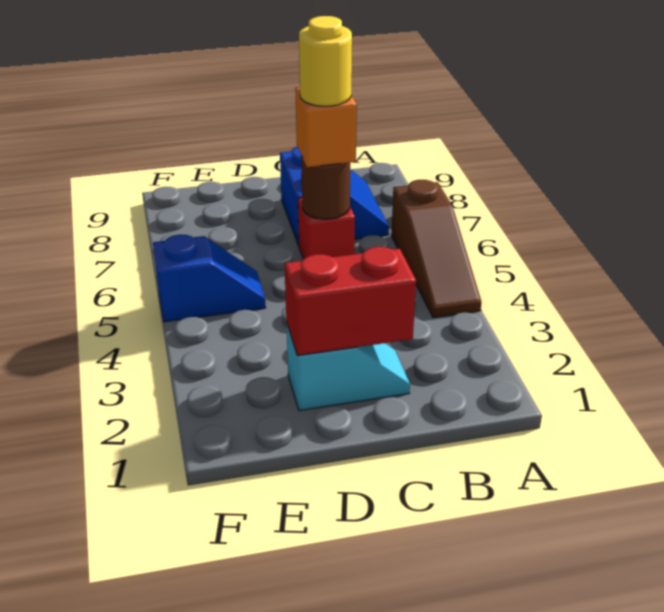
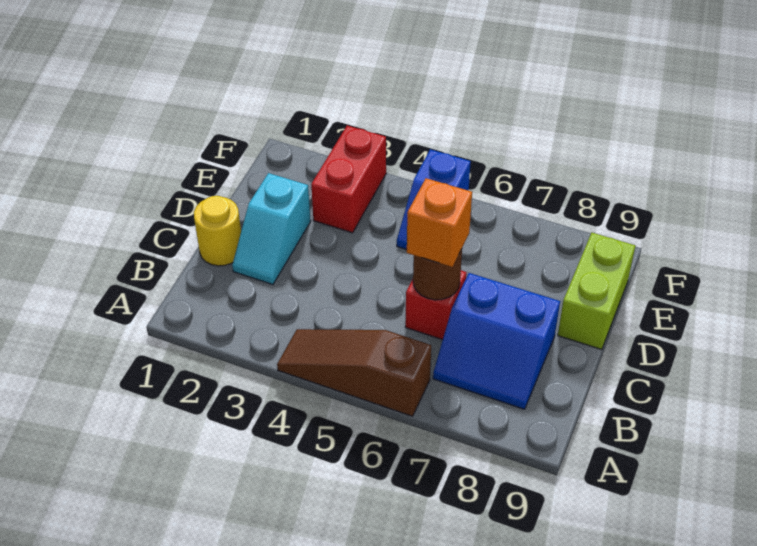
red 1x2 brick [284,247,416,356] -> red 1x2 brick moved to [311,126,386,233]
yellow 1x1 round brick [299,16,352,106] -> yellow 1x1 round brick moved to [194,196,241,266]
none -> lime 1x2 brick [558,233,635,350]

